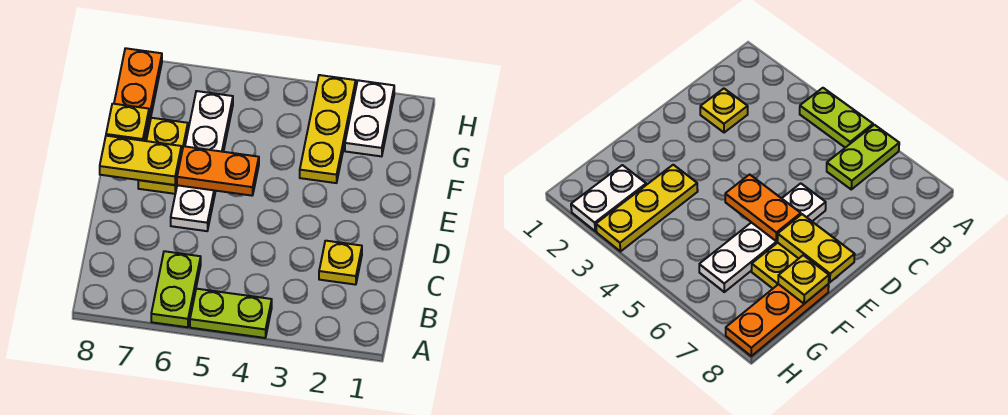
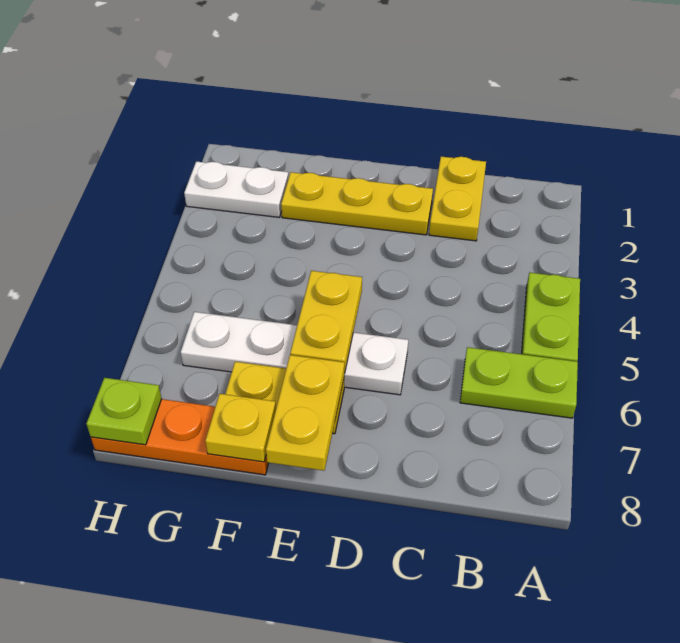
yellow 1x1 plate [319,241,362,285] -> yellow 1x2 plate [429,157,486,241]
orange 1x2 plate [177,146,259,196] -> yellow 1x2 plate [290,271,362,373]
yellow 1x3 plate [300,75,356,183] -> yellow 1x3 plate moved to [281,172,433,235]
none -> lime 1x1 plate [86,378,162,445]

